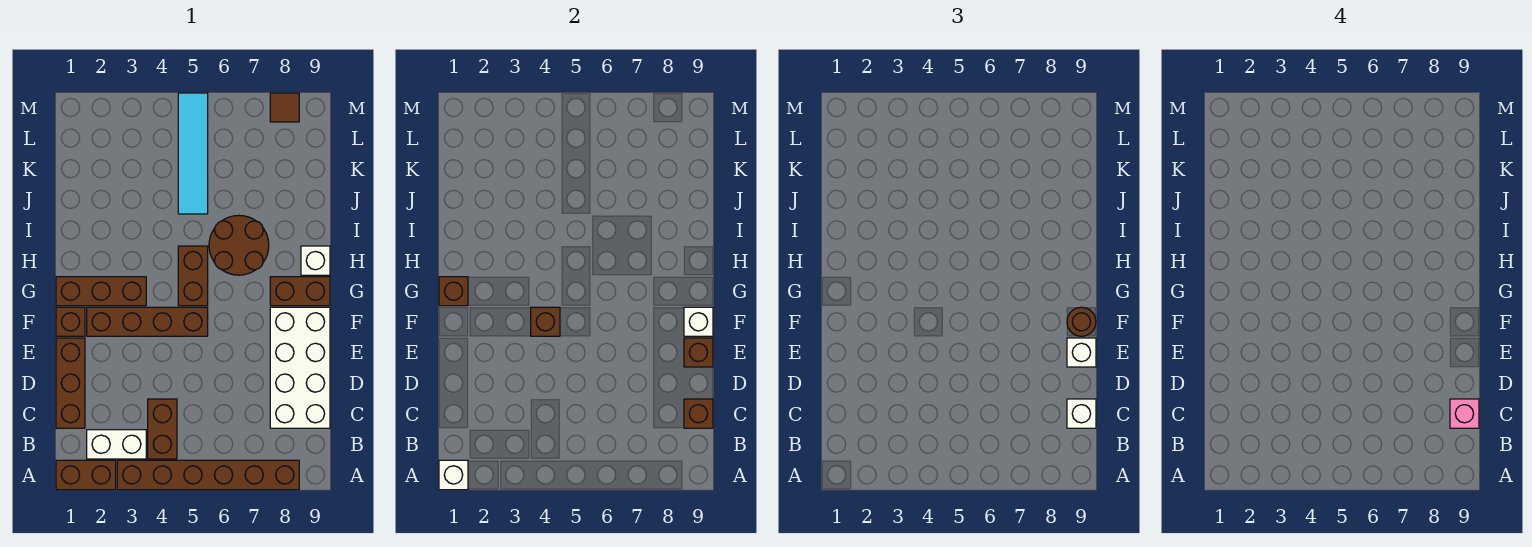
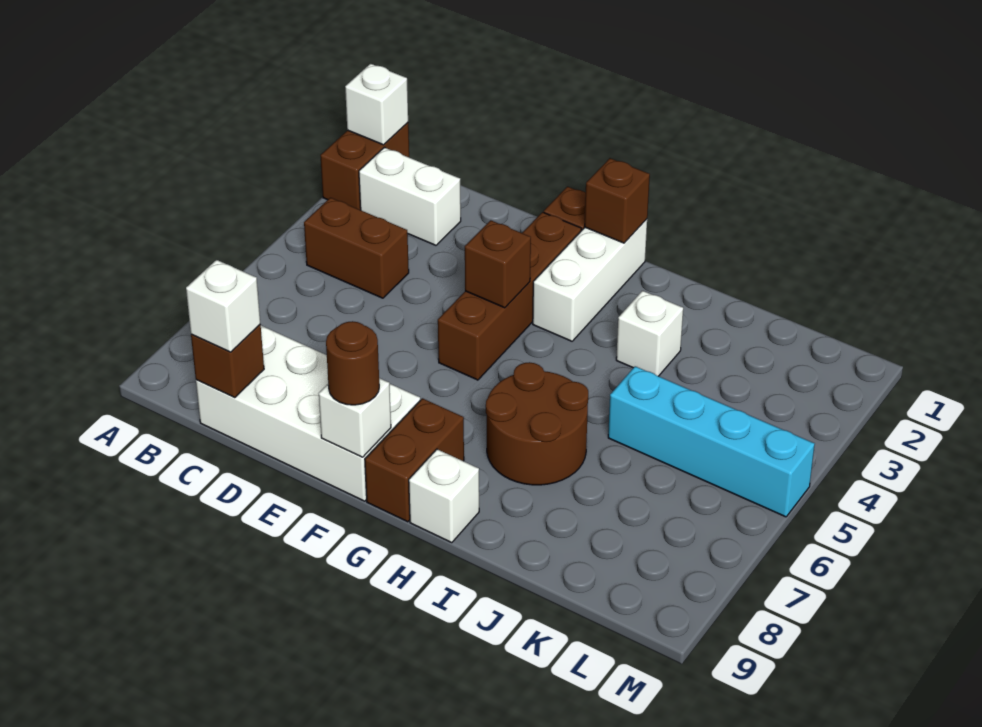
brown 1x6 brick [117,460,299,490] -> none
white 1x2 brick [87,430,146,459] -> white 1x2 brick turned to [359,147,461,245]
brown 1x3 brick [56,338,85,428] -> none
pink 1x1 brick [1450,399,1479,428] -> none
brown 1x1 brick [684,338,713,367] -> none
white 1x1 brick [1067,338,1096,367] -> white 1x1 brick moved to [616,291,683,376]
brown 1x3 brick [56,277,146,306] -> white 1x3 brick [533,219,647,341]
brown 1x2 brick [178,246,208,306] -> none
cyan 1x4 tile [178,93,208,214] -> cyan 1x4 brick [608,366,815,517]
brown 1x1 tile [270,93,299,122] -> none

